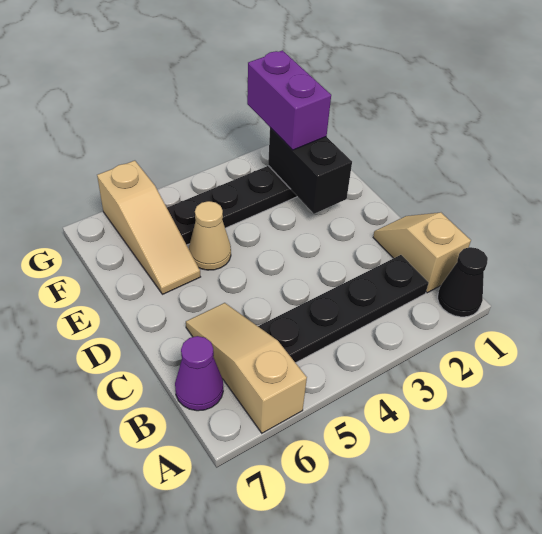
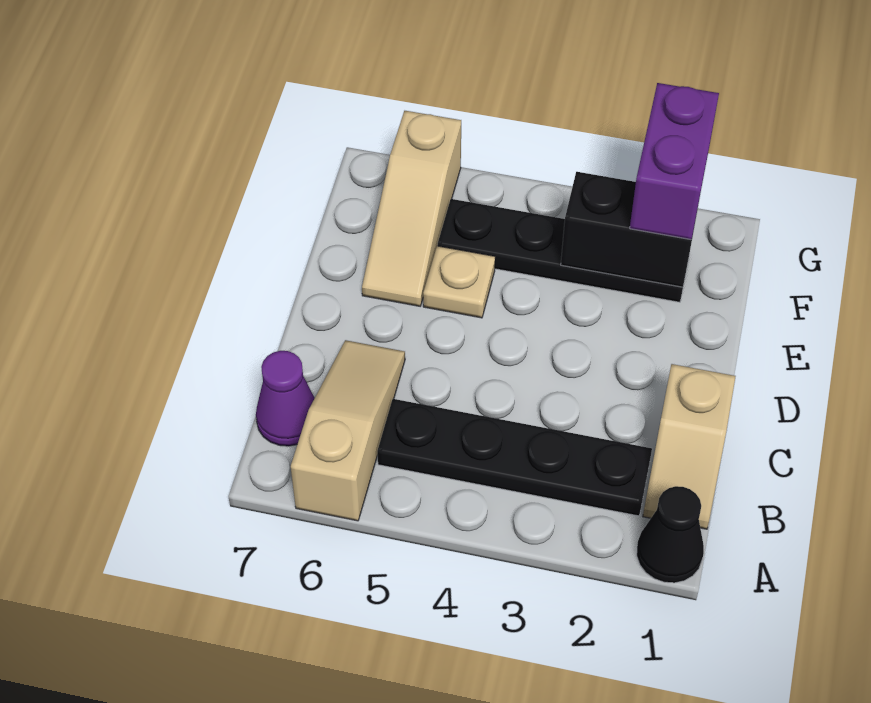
tan 1x2 slope [373,213,471,293] -> tan 1x2 slope turned to [643,364,736,529]
black 1x2 brick [268,128,352,214] -> black 1x2 brick turned to [561,172,697,287]
tan 1x1 cone [189,201,231,270] -> tan 1x1 plate [423,246,495,318]

